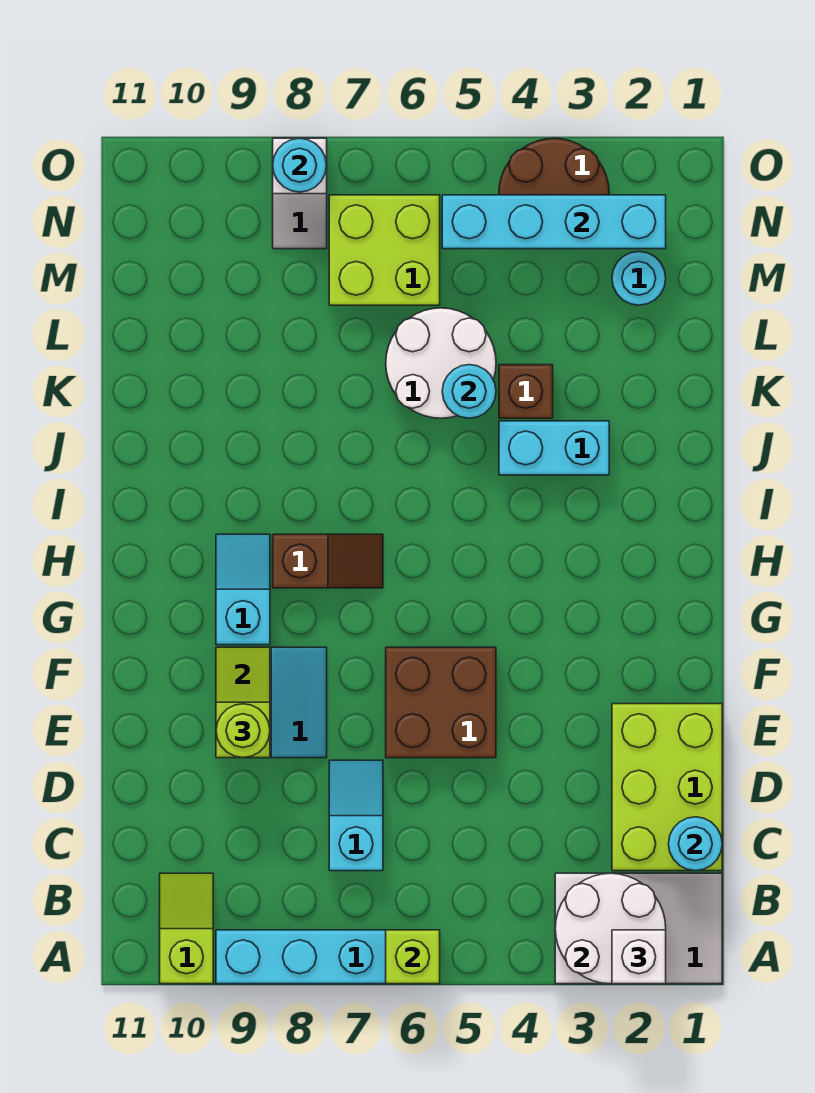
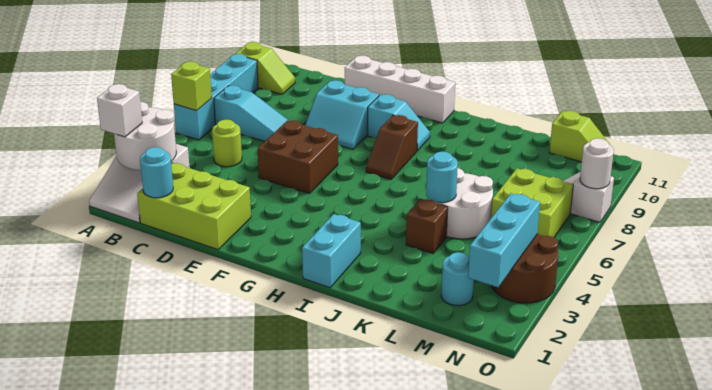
cyan 1x2 slope [329,760,383,871] -> cyan 1x3 slope [214,85,289,141]
lime 1x2 slope [216,647,270,758] -> lime 1x2 slope moved to [549,111,610,162]
lime 1x1 round brick [216,704,270,758] -> lime 1x1 round brick moved to [212,119,242,167]
none -> white 1x4 brick [345,56,455,123]
cyan 1x2 brick [499,421,609,475] -> cyan 1x2 brick moved to [302,214,361,288]
cyan 1x4 brick [442,195,666,249] -> cyan 1x3 brick [468,193,540,287]
cyan 1x1 round brick [273,138,326,192] -> white 1x1 round brick [580,138,614,189]

